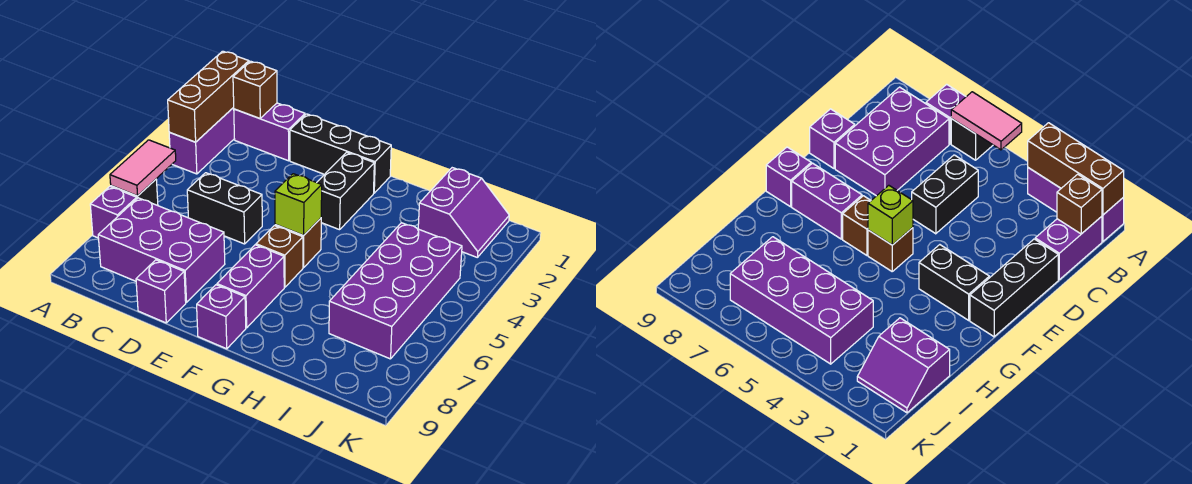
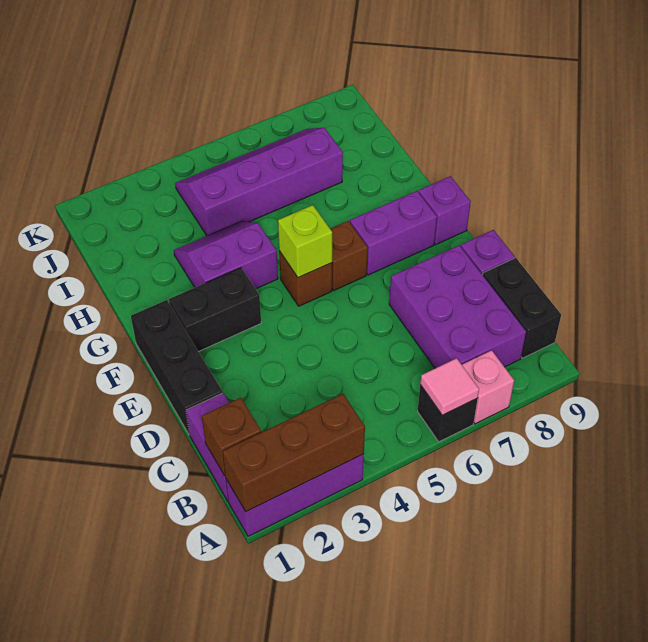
pink 1x2 tile [110,140,176,196] -> pink 1x1 tile [420,358,479,415]
purple 1x1 brick [90,187,137,238] -> pink 1x1 brick [462,350,514,424]
black 1x2 brick [187,173,262,244] -> black 1x2 brick moved to [483,258,561,358]
purple 2x2 slope [418,168,509,257] -> purple 2x2 slope moved to [174,221,278,289]
purple 2x4 brick [329,223,462,359] -> purple 2x4 slope [175,128,343,236]

